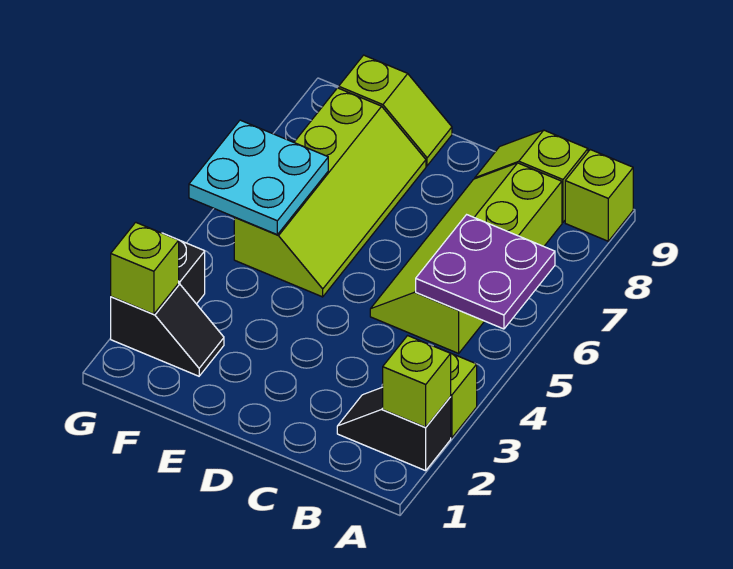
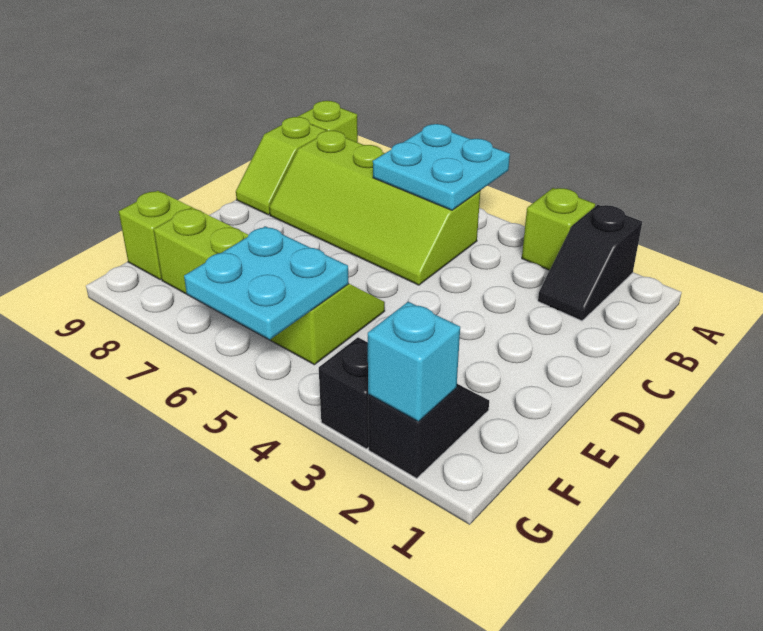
lime 1x1 brick [383,336,451,427] -> none
purple 2x2 plate [416,215,555,329] -> cyan 2x2 plate [373,124,510,210]
lime 1x1 brick [111,222,179,314] -> cyan 1x1 brick [368,302,460,422]

